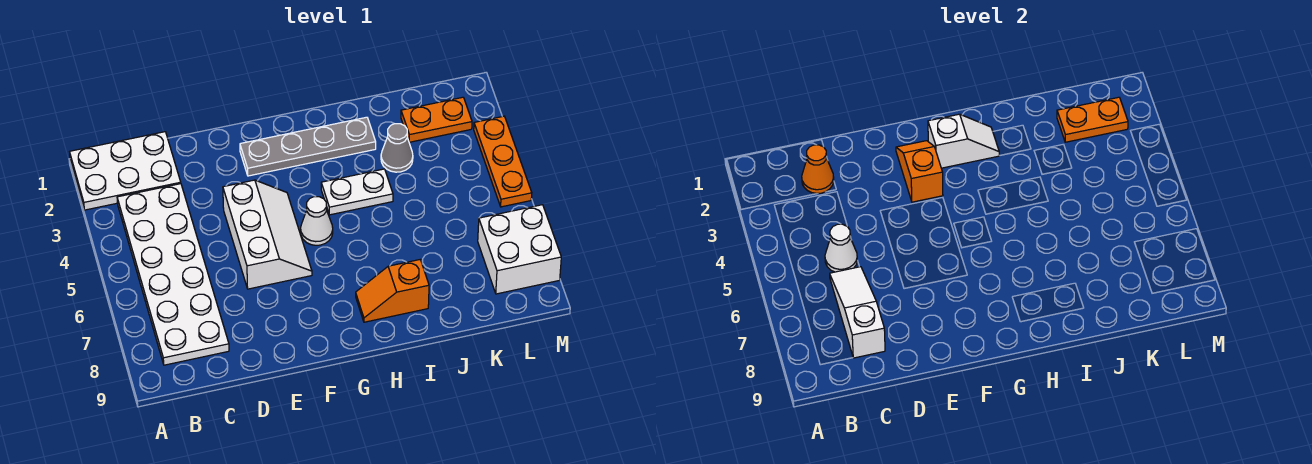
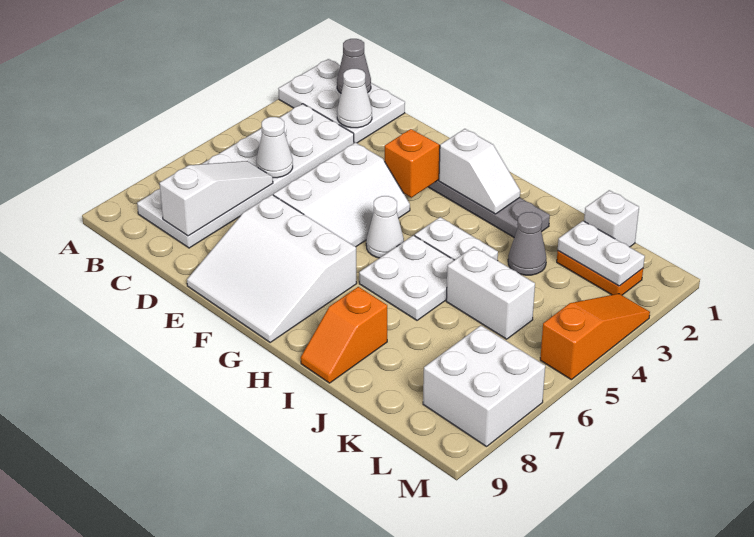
none -> grey 1x1 cone [337,39,371,93]
orange 1x1 cone [802,145,834,193] -> white 1x1 cone [337,69,372,128]
none -> white 3x3 slope [187,195,357,342]
none -> white 2x2 plate [359,235,454,320]
orange 1x2 slope [356,260,429,322] -> orange 1x2 slope turned to [301,287,387,383]
none -> white 1x2 brick [446,247,535,339]
none -> white 1x1 brick [584,190,639,247]
orange 1x2 plate [1057,97,1128,142] -> white 1x2 plate [558,221,645,286]
orange 1x3 plate [474,116,532,207] -> orange 1x3 slope [540,294,650,380]

